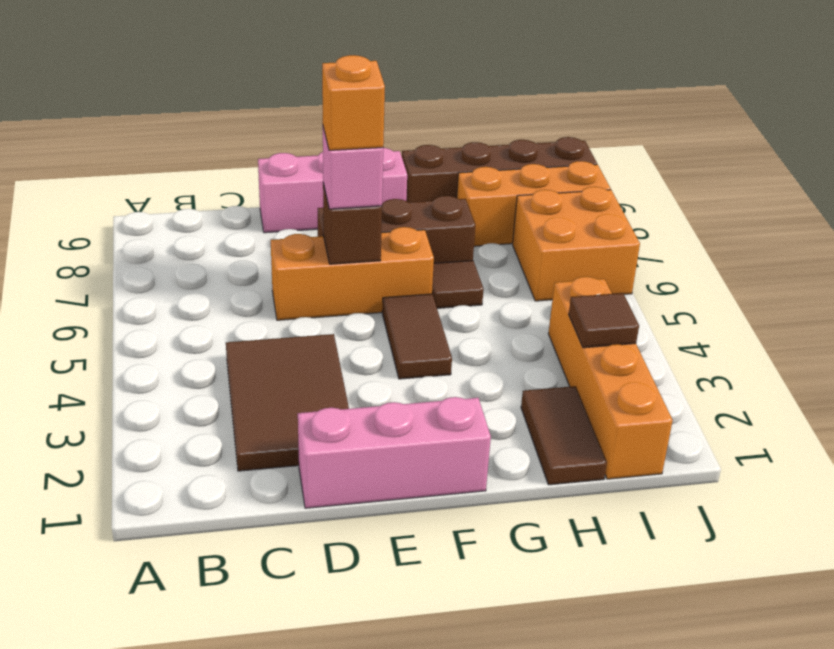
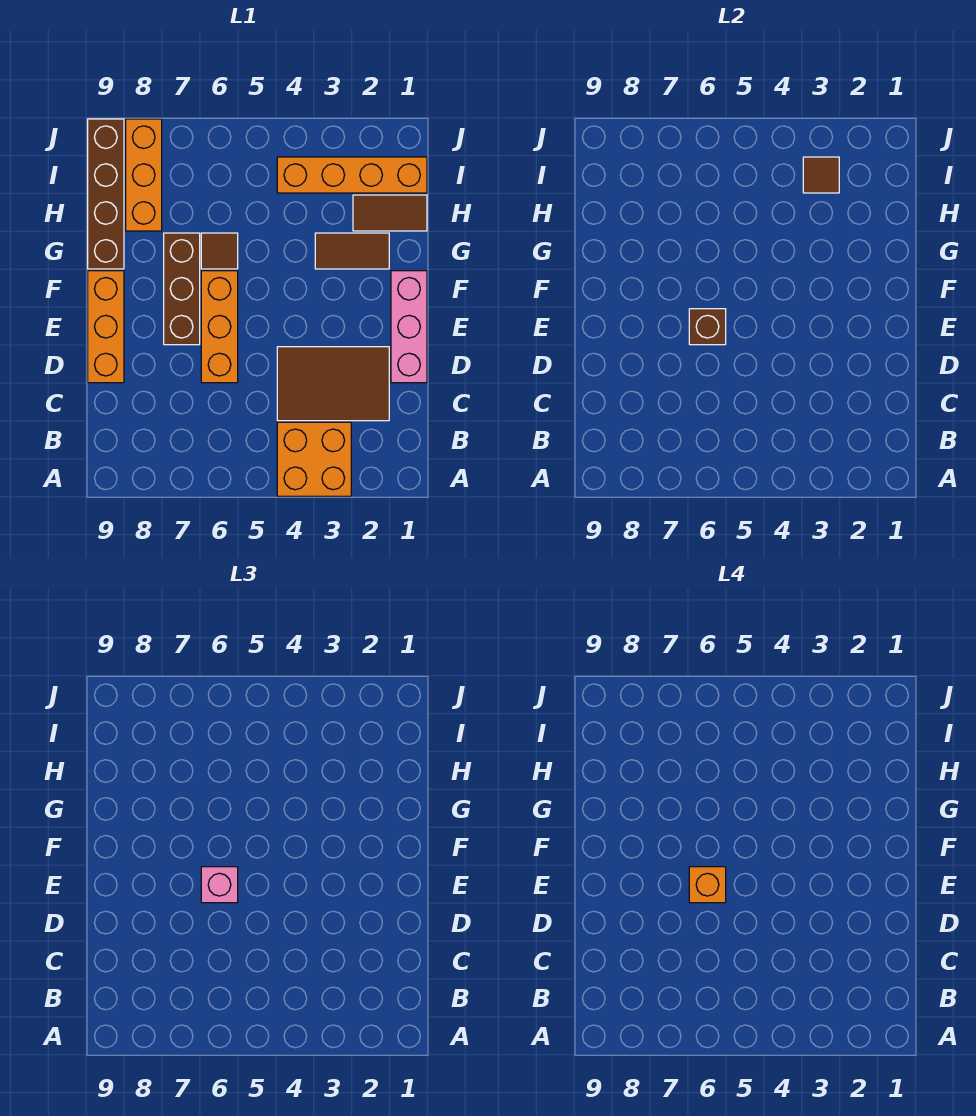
pink 1x3 brick [258,148,407,233] -> orange 1x3 brick [88,271,124,383]
brown 1x2 tile [382,294,452,379] -> brown 1x2 tile moved to [315,233,389,269]
orange 2x2 brick [513,187,640,301] -> orange 2x2 brick moved to [277,422,351,496]

